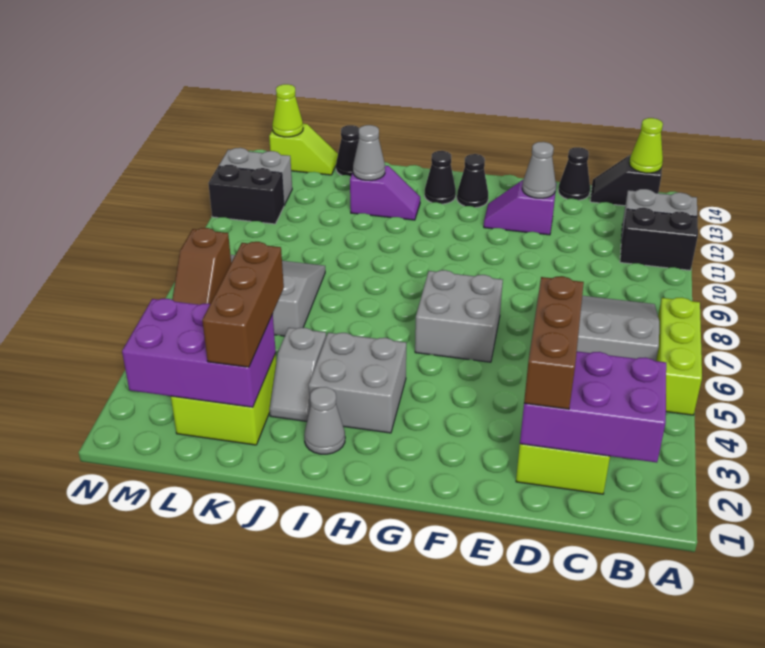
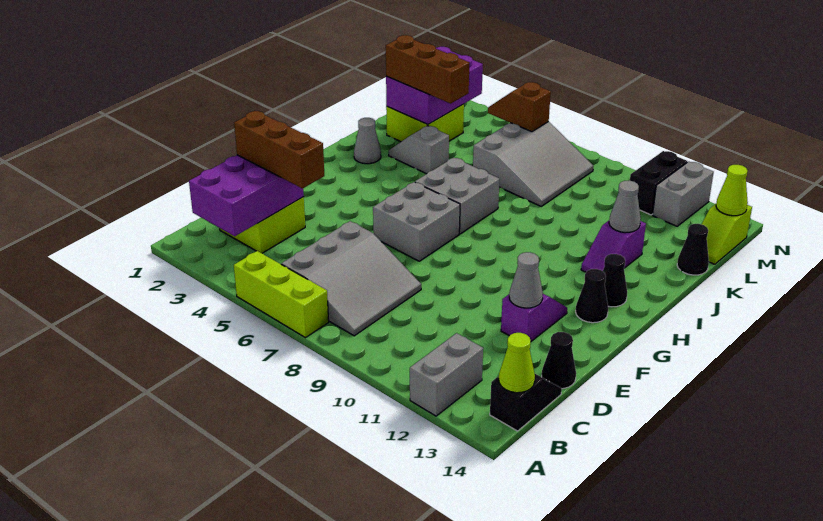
black 1x2 brick [620,208,698,270] -> none
grey 2x2 brick [309,333,406,433] -> grey 2x2 brick moved to [415,158,499,234]

